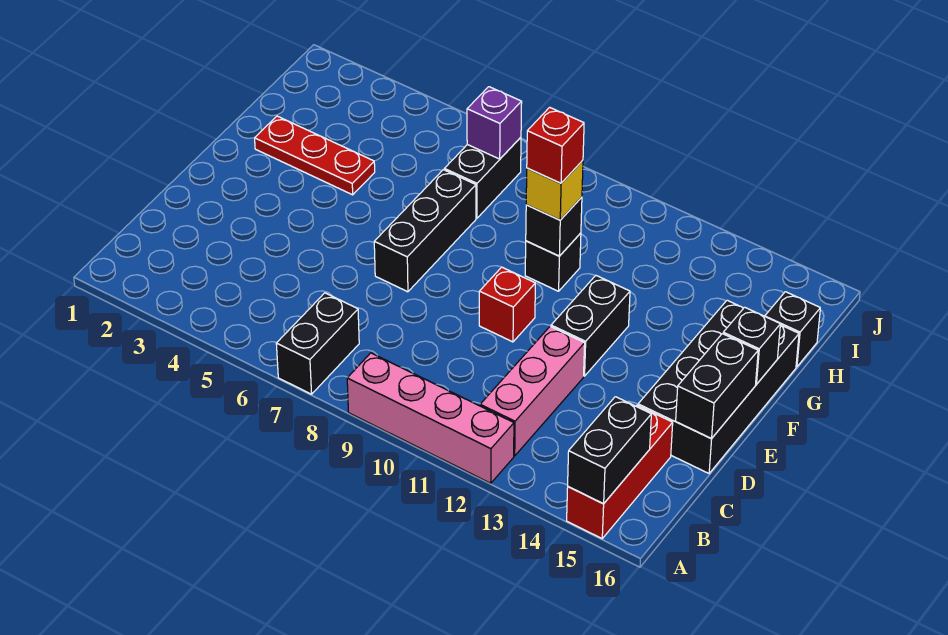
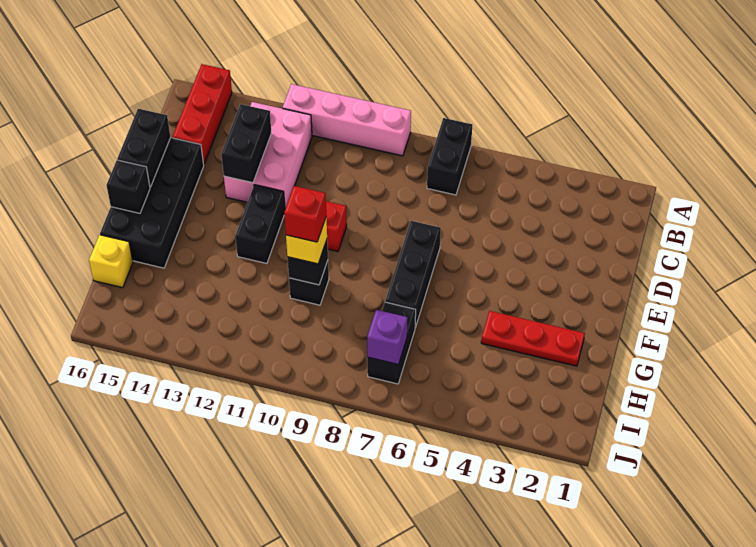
black 1x2 brick [568,397,651,504] -> black 1x2 brick moved to [221,104,271,183]
pink 1x3 brick [480,327,585,456] -> pink 2x3 brick [224,102,312,209]
black 1x1 brick [765,292,820,367] -> yellow 1x1 brick [89,235,133,288]

